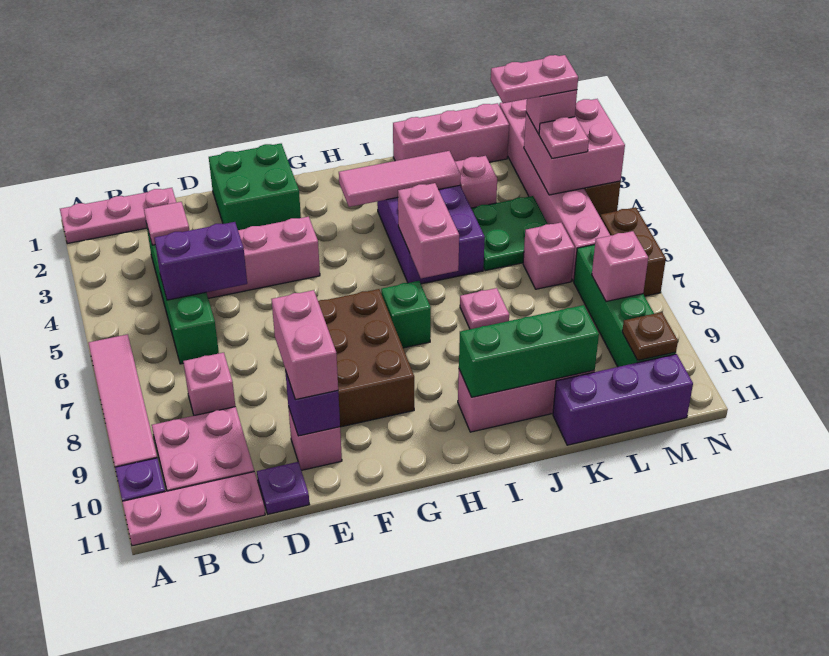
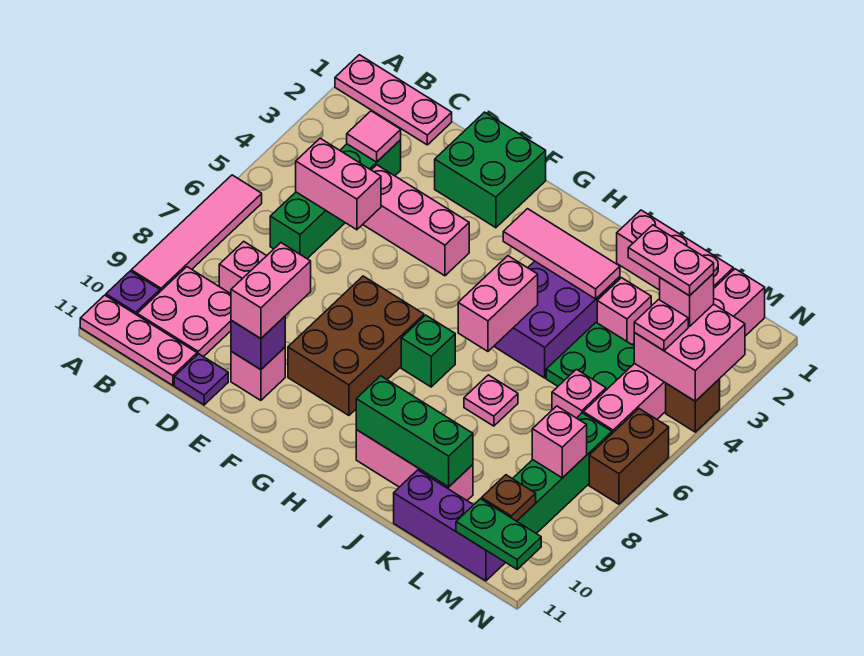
purple 1x2 brick [154,222,247,300] -> pink 1x2 brick [296,138,381,230]
none -> green 1x2 plate [456,499,541,569]

